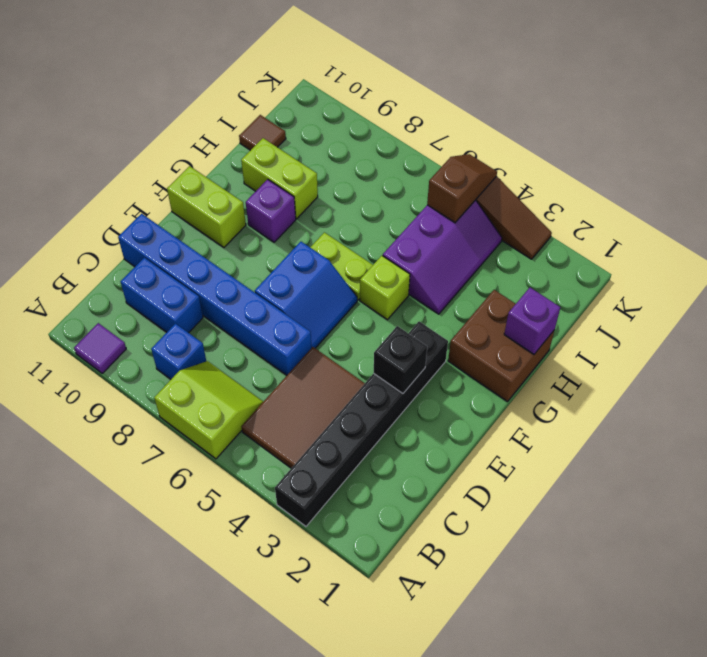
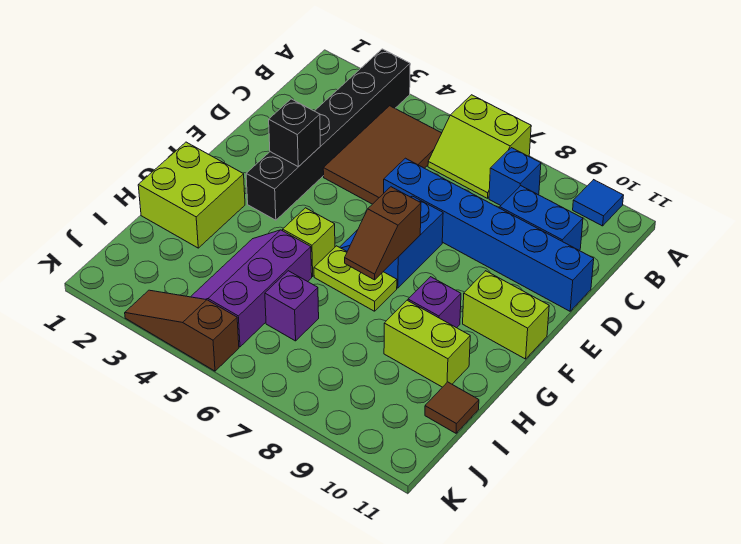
purple 1x1 tile [74,323,126,373] -> blue 1x1 tile [573,180,624,226]
brown 2x2 brick [448,290,555,402] -> lime 2x2 brick [138,142,245,248]
purple 1x1 brick [504,288,560,354] -> purple 1x1 brick moved to [265,271,319,341]
brown 1x2 slope [427,154,497,222] -> brown 1x2 slope moved to [345,187,421,280]

